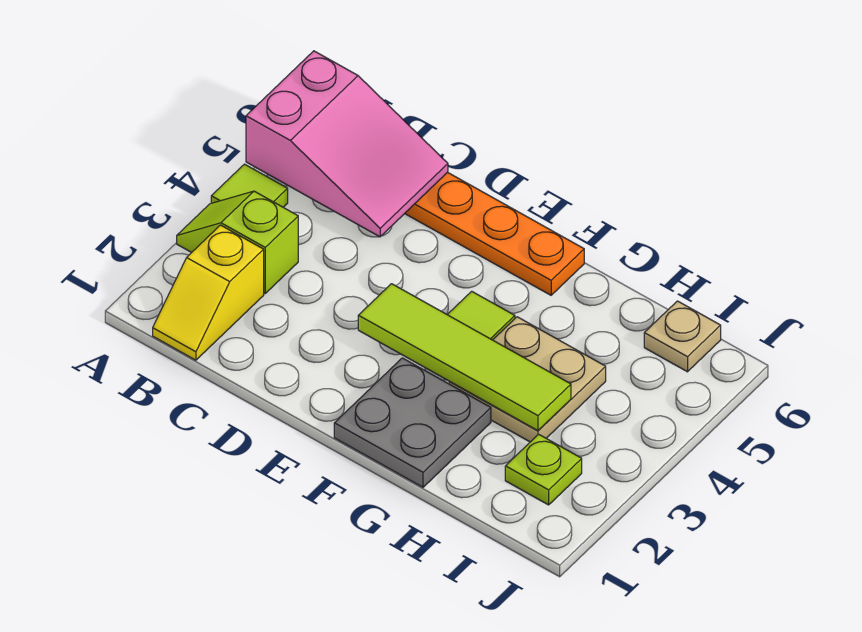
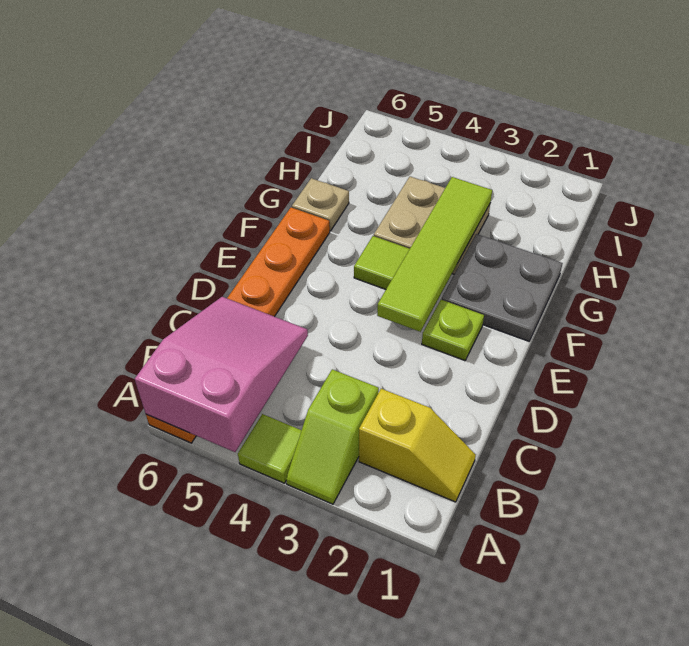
lime 1x1 plate [505,434,582,505] -> lime 1x1 plate moved to [422,300,484,361]
tan 1x1 plate [644,301,721,372] -> tan 1x1 plate moved to [292,178,349,231]

